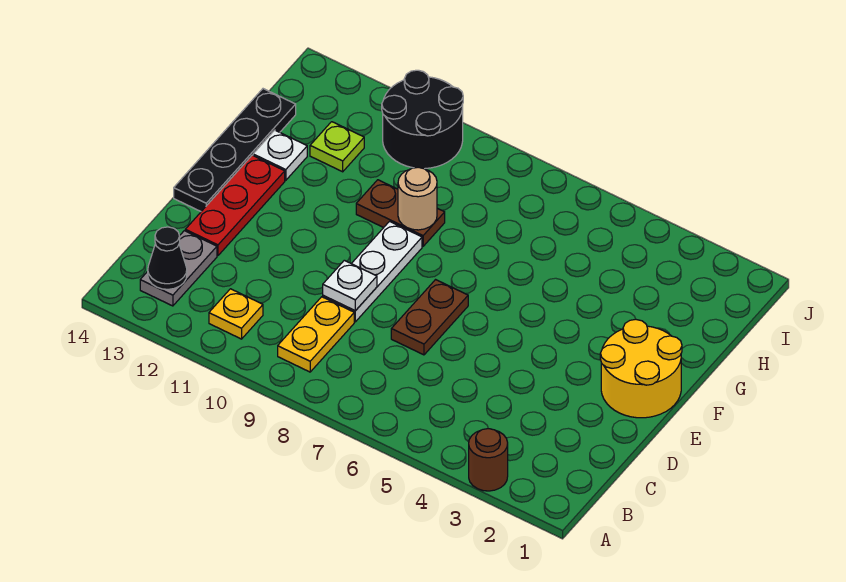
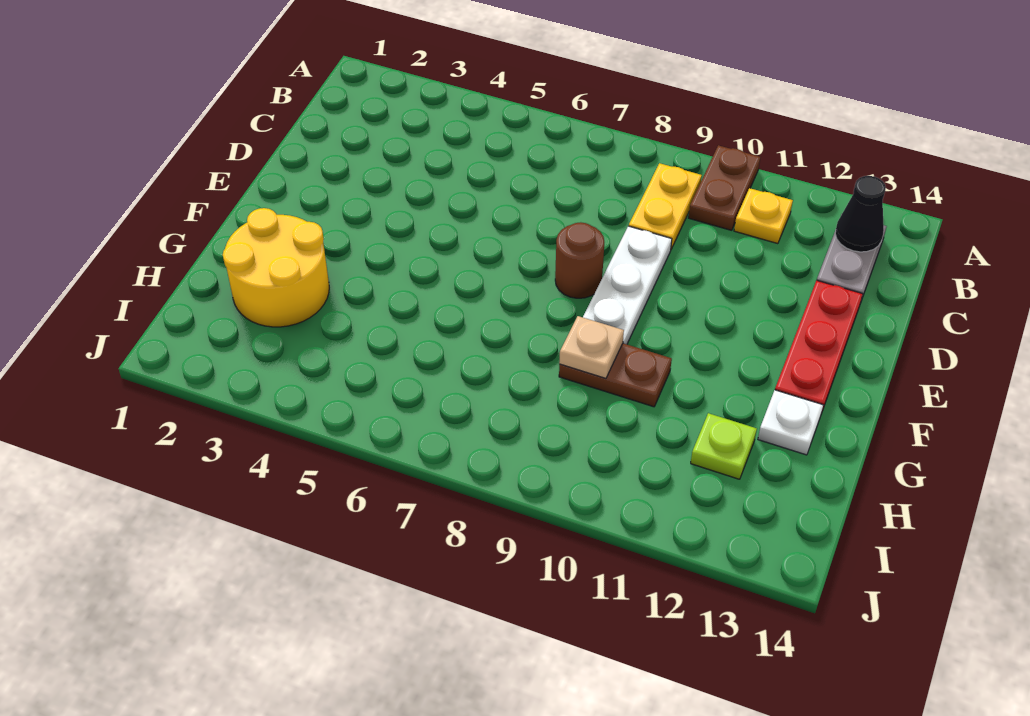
brown 1x1 round brick [469,429,508,491] -> brown 1x1 round brick moved to [555,222,604,298]
brown 1x2 plate [391,280,468,355] -> brown 1x2 plate moved to [689,145,760,230]
white 1x1 plate [323,260,377,311] -> none
yellow 2x2 round brick [600,319,682,418] -> yellow 2x2 round brick moved to [223,208,329,327]
black 1x4 plate [174,89,296,211] -> none
tan 1x1 round brick [398,167,437,230] -> tan 1x1 plate [559,316,624,379]
black 2x2 round brick [382,70,463,169] -> none

